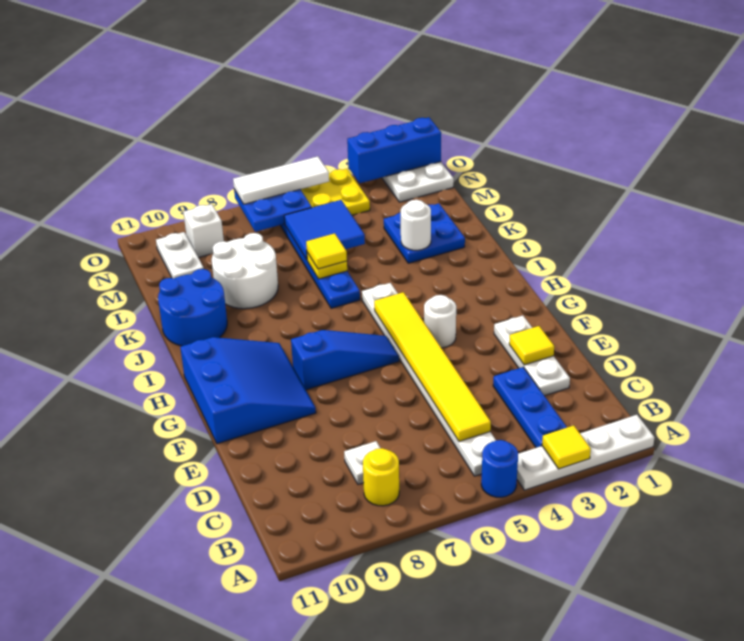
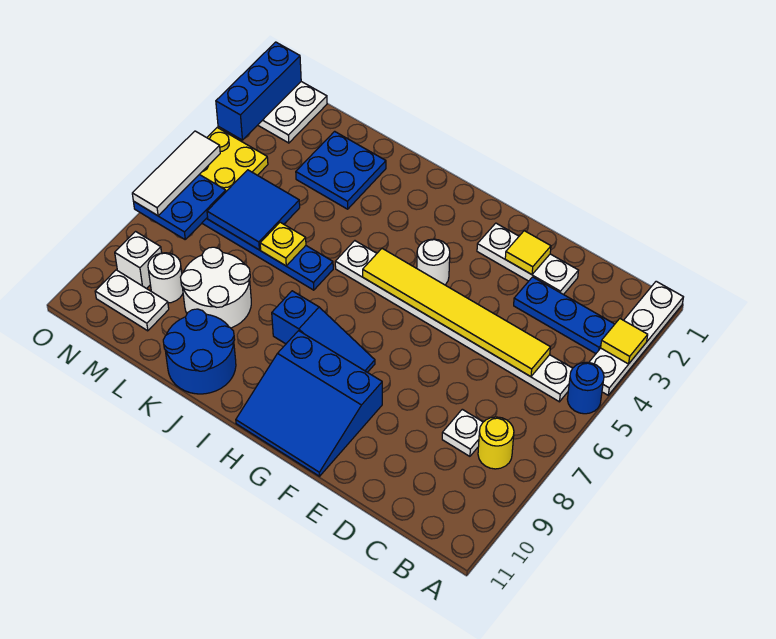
blue 3x3 slope [180,337,316,444] -> blue 3x3 slope turned to [236,331,382,476]
blue 1x3 slope [291,330,399,390] -> blue 1x3 slope turned to [272,291,375,372]
white 1x1 round brick [401,200,431,250] -> white 1x1 round brick moved to [148,253,183,303]
yellow 1x1 tile [306,233,347,269] -> none

